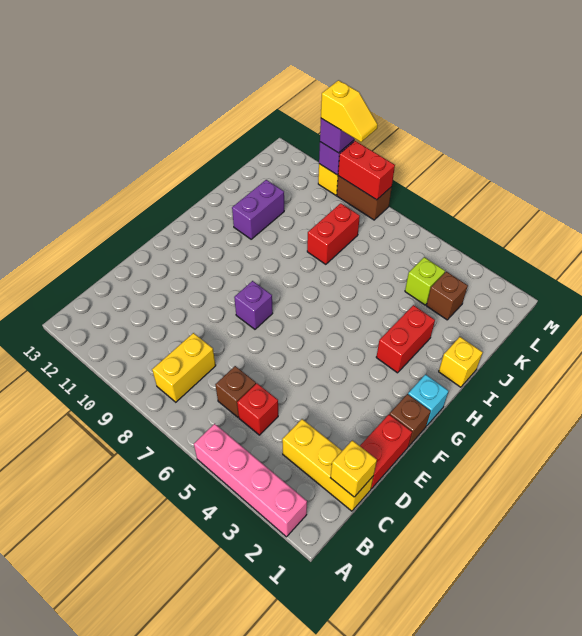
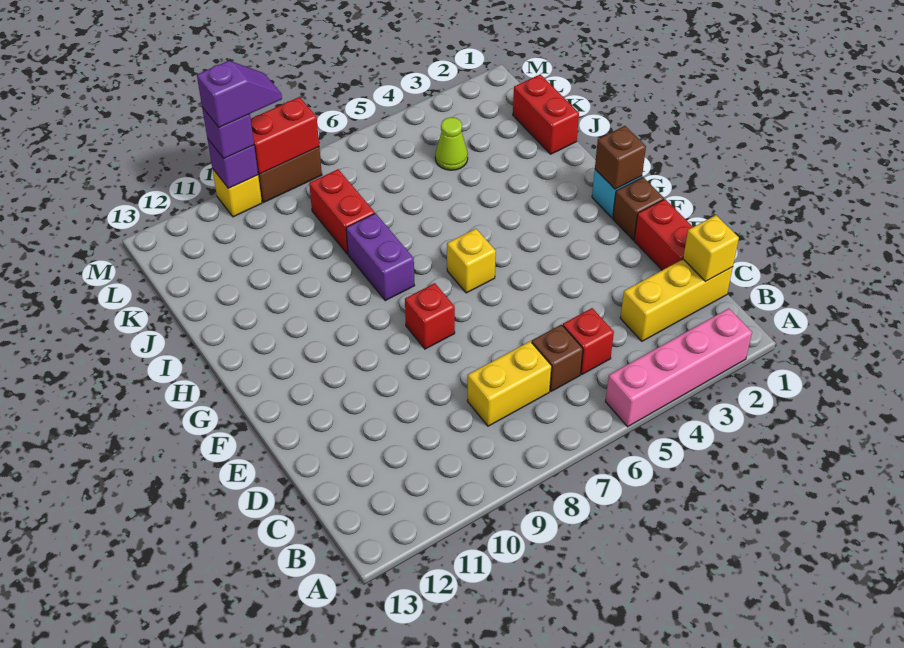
yellow 1x2 brick [152,333,216,402] -> yellow 1x2 brick turned to [468,341,552,426]
purple 1x1 brick [234,281,273,329] -> red 1x1 brick [405,283,455,349]
red 1x2 brick [376,305,435,373] -> red 1x2 brick moved to [513,74,579,154]
yellow 1x1 brick [439,337,483,387] -> yellow 1x1 brick moved to [447,229,496,293]
purple 1x2 brick [232,180,284,239] -> purple 1x2 brick moved to [346,213,415,301]
brown 1x1 brick [426,272,468,320] -> brown 1x1 brick moved to [595,126,646,189]
lime 1x1 brick [405,257,445,305] -> lime 1x1 cone [435,117,468,170]
yellow 1x2 slope [321,80,378,142] -> purple 1x2 slope [197,61,282,127]

